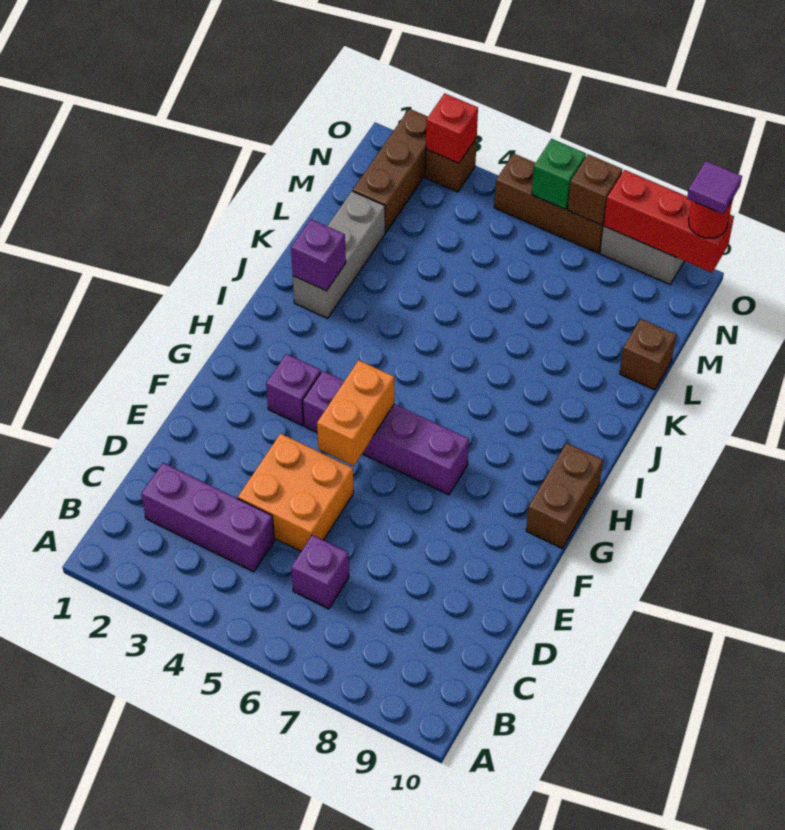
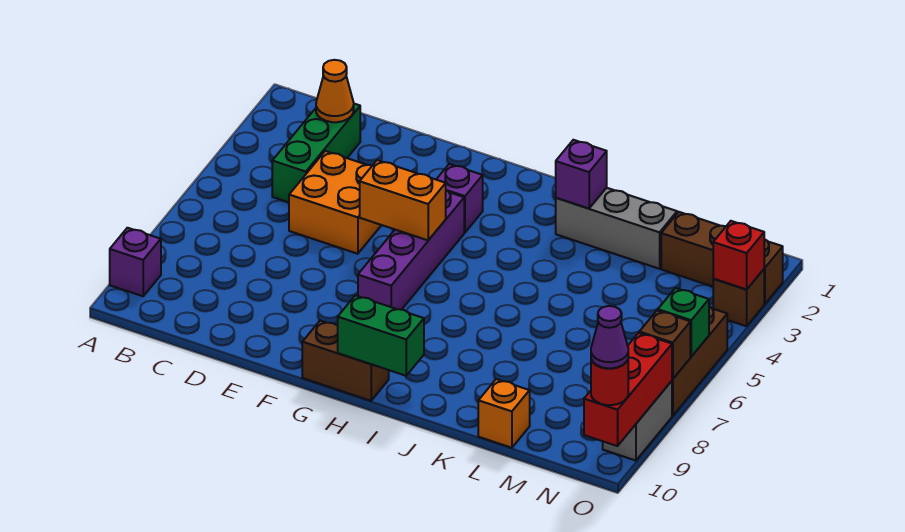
purple 1x3 brick [141,463,275,572] -> green 1x3 brick [272,104,360,202]
none -> orange 1x1 cone [316,60,354,122]
purple 1x1 brick [291,535,349,609] -> purple 1x1 brick moved to [110,228,161,296]
none -> green 1x2 brick [338,295,424,376]
brown 1x1 brick [620,319,676,390] -> orange 1x1 brick [478,379,530,448]
purple 1x1 tile [687,161,742,214] -> purple 1x1 cone [591,306,628,368]

